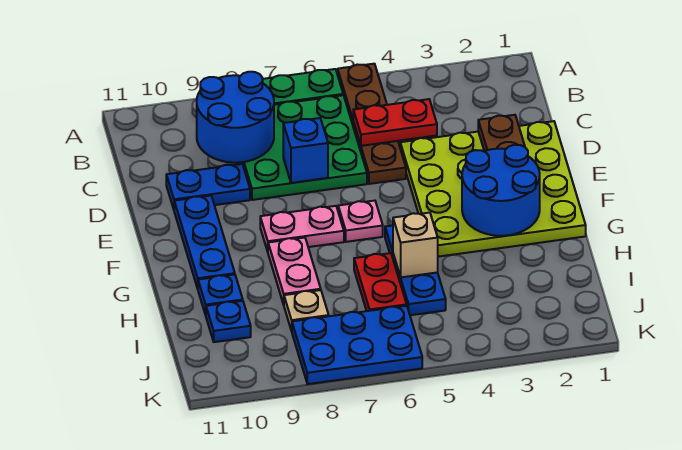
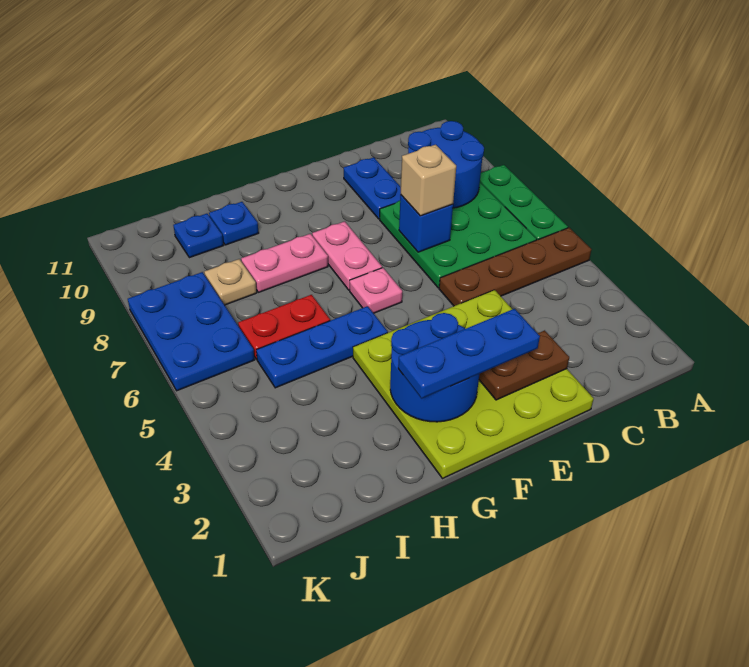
red 1x2 plate [353,99,437,146] -> none
blue 1x3 plate [174,196,235,289] -> blue 1x3 plate moved to [398,309,540,398]
tan 1x1 brick [393,213,438,277] -> tan 1x1 brick moved to [401,145,456,216]

